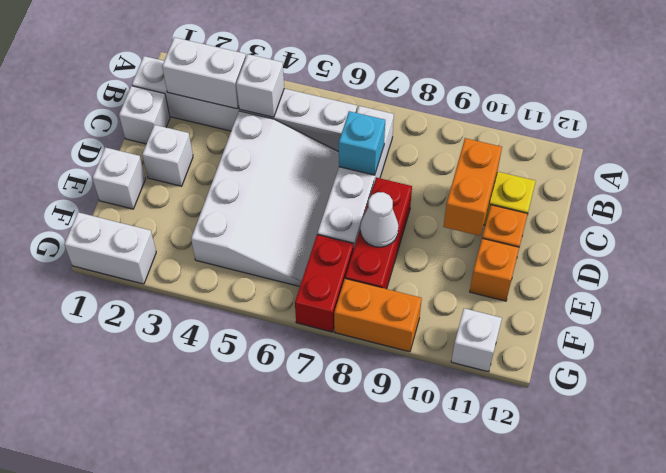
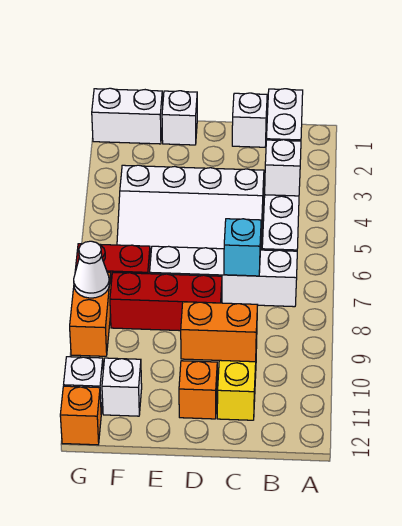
white 1x1 brick [142,125,193,186] -> white 1x1 brick moved to [102,358,142,416]
white 1x1 cone [360,192,398,247] -> white 1x1 cone moved to [74,241,109,298]
orange 1x1 brick [470,238,519,301] -> orange 1x1 brick moved to [60,386,101,445]
white 1x2 brick [64,212,156,284] -> white 1x2 brick turned to [92,88,163,144]

